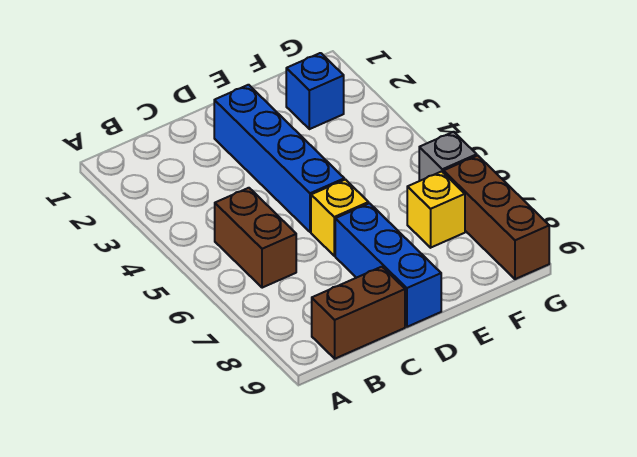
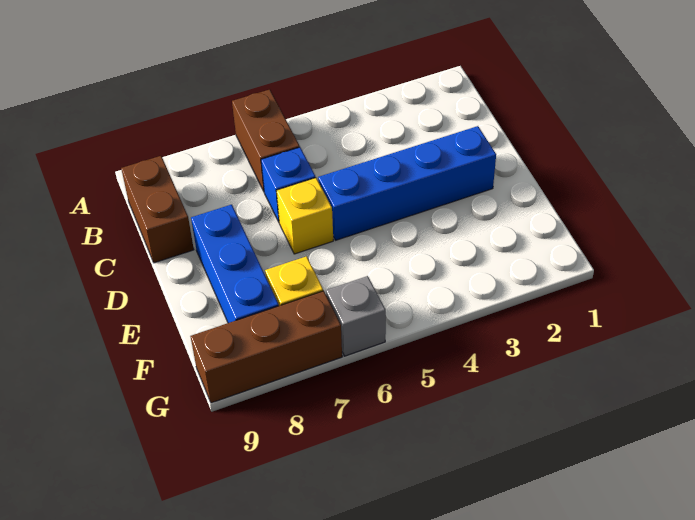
brown 1x2 brick [215,188,296,288] -> brown 1x2 brick turned to [232,89,300,191]
blue 1x3 brick [335,203,441,327] -> blue 1x3 brick turned to [191,205,279,323]
blue 1x1 brick [286,53,344,129] -> blue 1x1 brick moved to [261,147,316,222]

